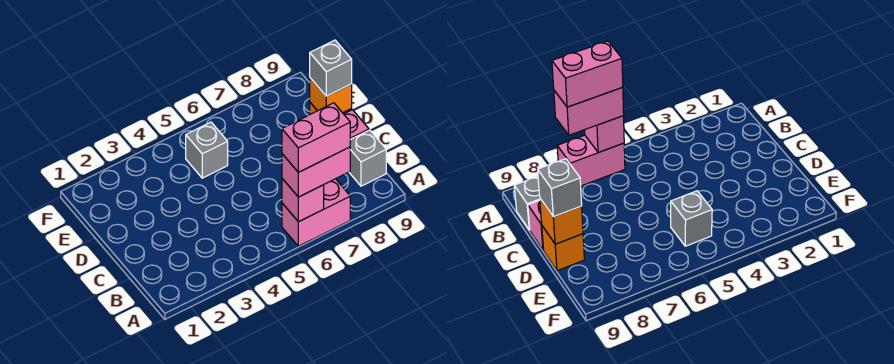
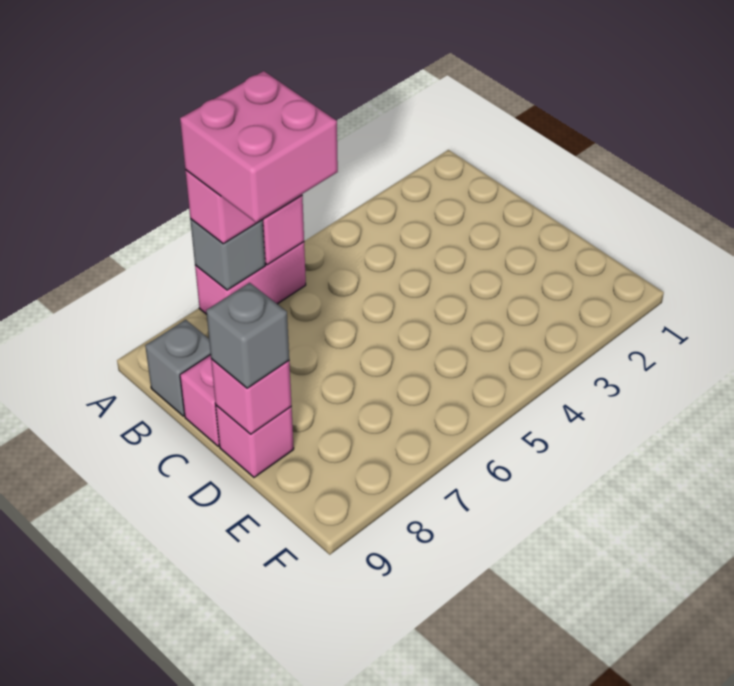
pink 1x2 brick [282,103,350,172] -> pink 2x2 brick [180,71,338,222]
orange 1x1 brick [542,226,584,271] -> pink 1x1 brick [216,405,294,477]
orange 1x1 brick [310,78,352,113] -> pink 1x1 brick [211,359,292,434]
grey 1x1 brick [186,122,228,178] -> grey 1x1 brick moved to [190,219,265,290]

